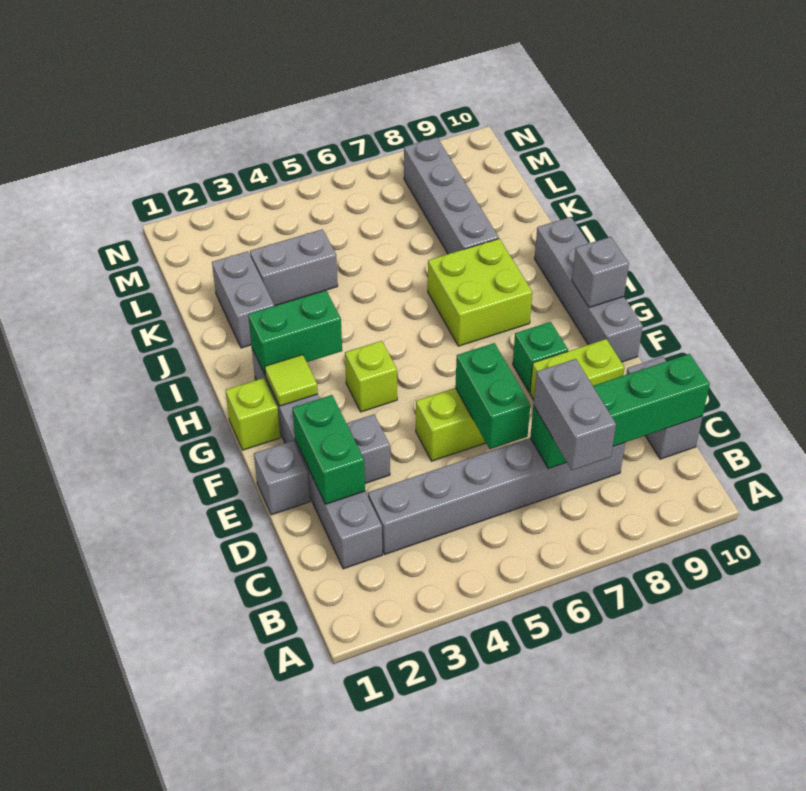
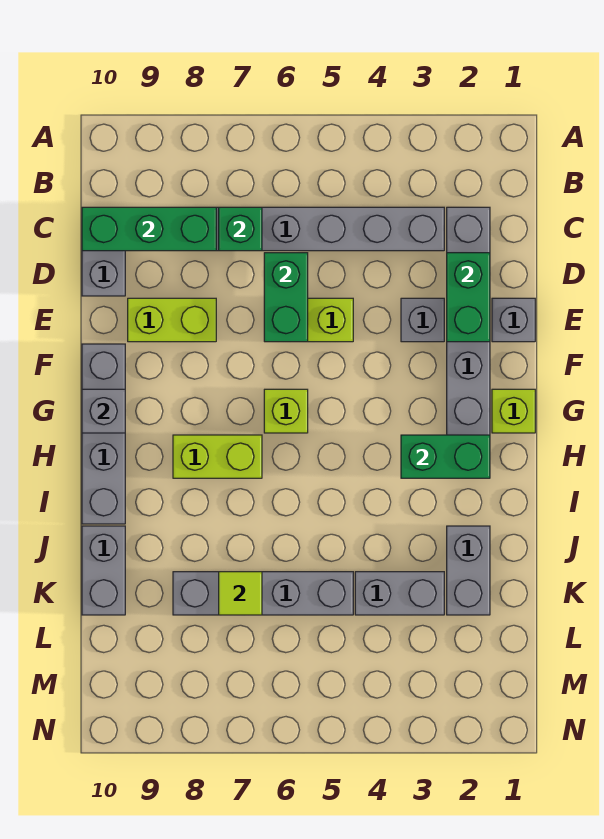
grey 1x2 brick [533,359,616,470] -> grey 1x2 brick moved to [82,526,125,615]
green 1x1 brick [513,322,568,392] -> none
lime 1x1 tile [265,355,318,406] -> lime 1x1 tile moved to [219,572,262,615]
lime 1x1 brick [345,341,397,412] -> lime 1x1 brick moved to [264,389,308,433]
lime 2x2 brick [428,239,532,346] -> lime 1x2 brick [173,435,262,478]
grey 1x4 brick [404,137,499,254] -> grey 1x4 brick turned to [173,572,353,615]

